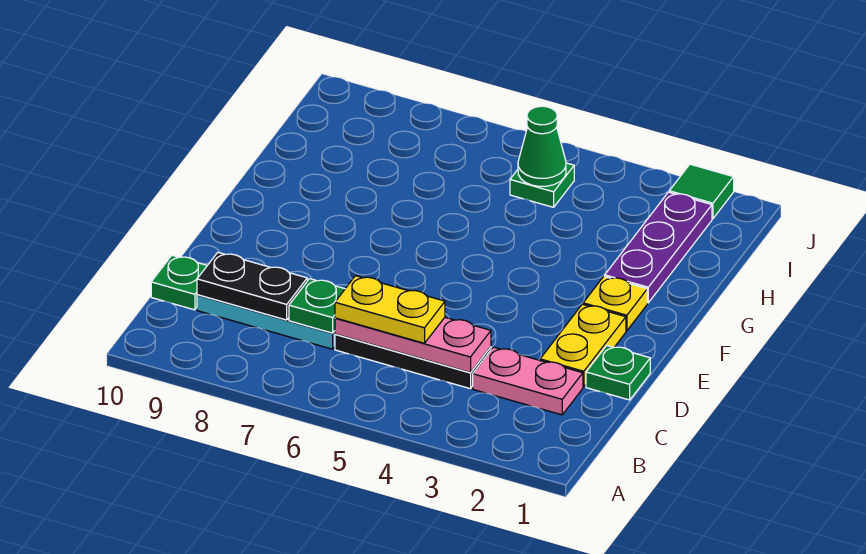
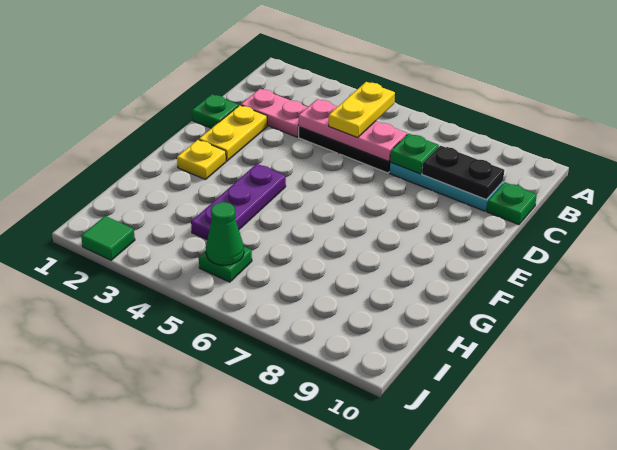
yellow 1x2 plate [335,276,445,343] -> yellow 1x2 plate turned to [329,82,395,138]
purple 1x3 plate [605,192,712,303] -> purple 1x3 plate moved to [191,164,286,240]

